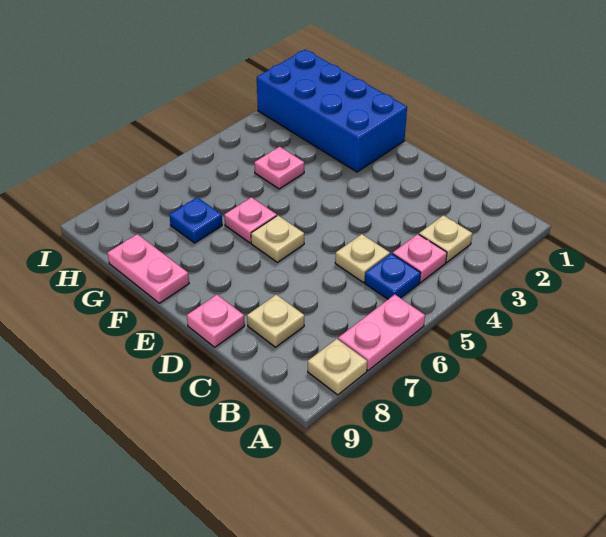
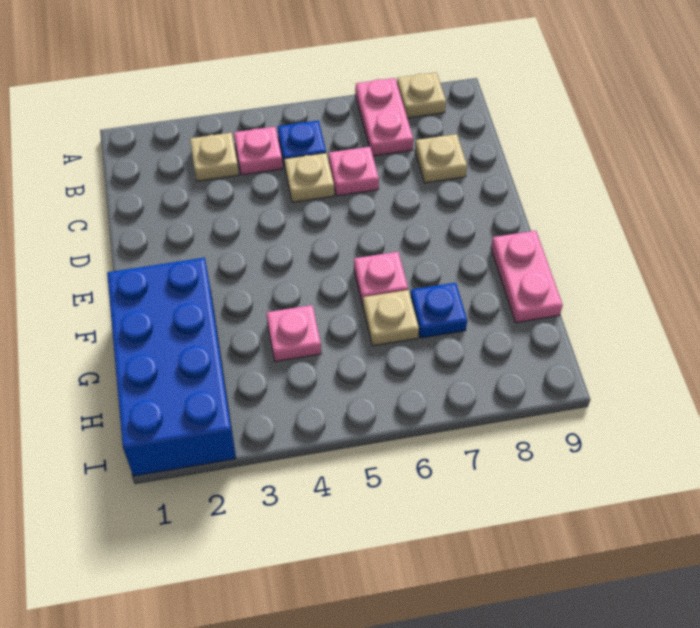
pink 1x2 plate [338,294,425,371] -> pink 1x2 plate turned to [355,78,413,156]
pink 1x1 plate [187,295,245,347] -> pink 1x1 plate moved to [329,147,379,196]
tan 1x1 plate [251,216,304,262] -> tan 1x1 plate moved to [363,290,419,346]

